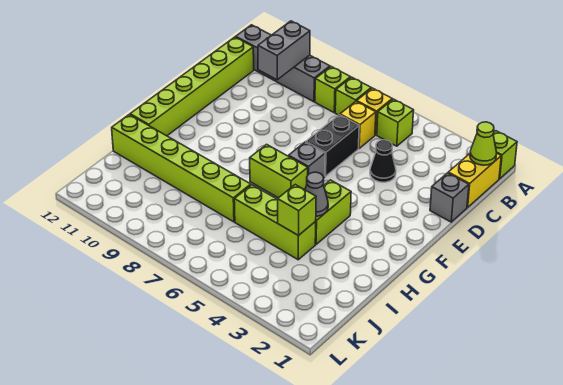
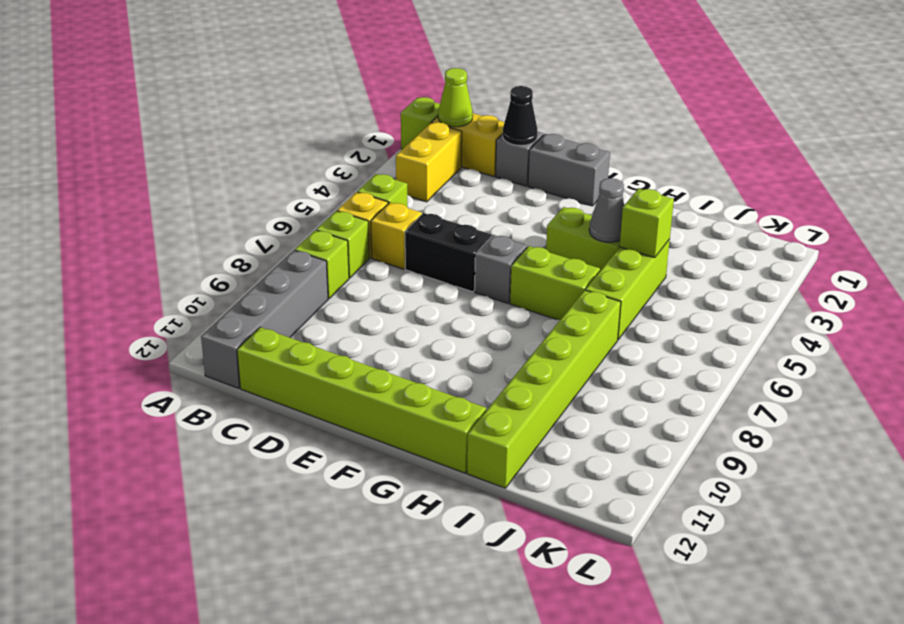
none -> yellow 1x2 brick [396,122,462,202]
grey 1x2 brick [258,21,310,80] -> grey 1x2 brick moved to [528,134,610,206]
black 1x1 cone [370,140,396,182] -> black 1x1 cone moved to [503,86,538,146]
lime 1x2 brick [250,144,308,198] -> lime 1x2 brick turned to [510,246,600,320]

